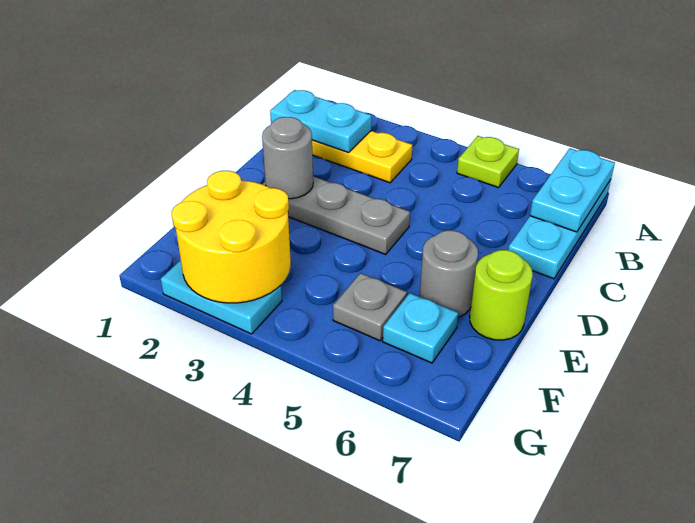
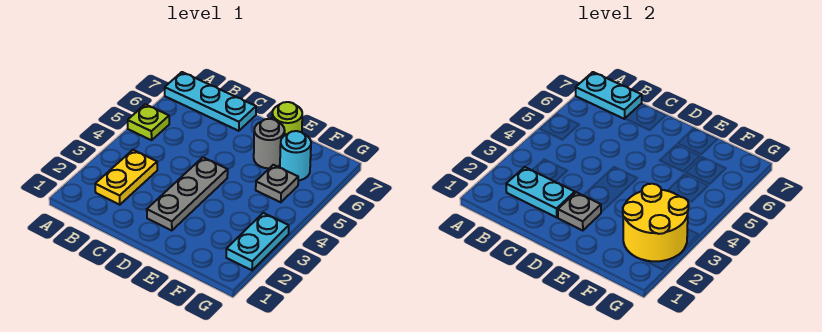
cyan 1x2 plate [270,90,372,153] -> cyan 1x2 plate turned to [506,167,575,217]
grey 1x1 round brick [262,117,313,199] -> grey 1x1 plate [558,192,601,231]
cyan 1x1 plate [383,293,458,363] -> cyan 1x1 round brick [280,131,311,181]

